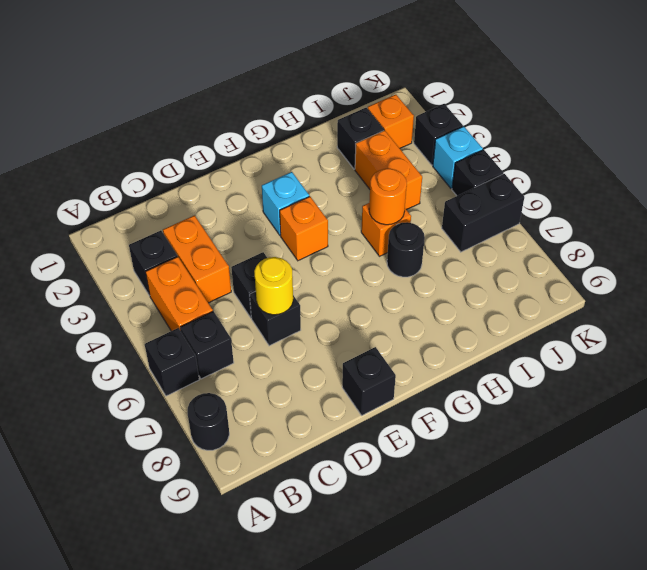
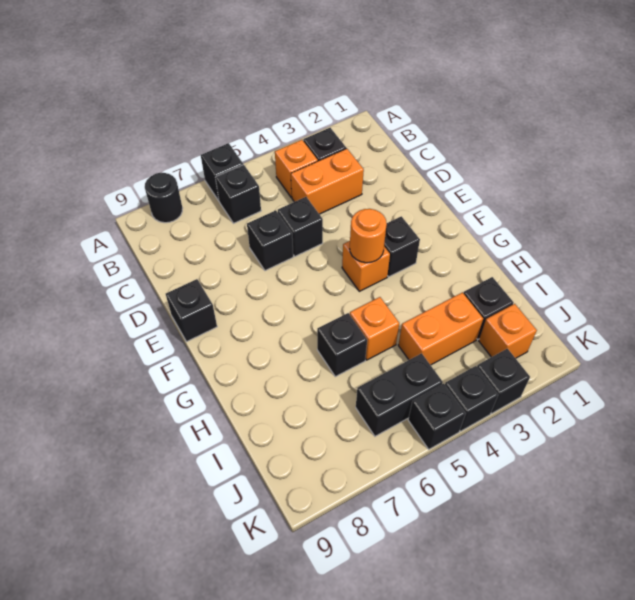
orange 1x2 brick [146,257,213,331] -> orange 1x1 brick [275,140,318,197]
yellow 1x1 round brick [254,257,293,315] -> none
cyan 1x1 brick [262,172,309,235] -> black 1x1 brick [384,216,420,277]
orange 1x1 round brick [369,169,407,225] -> orange 1x1 round brick moved to [350,209,387,263]
black 1x1 round brick [387,222,425,277] -> black 1x1 brick [317,313,367,377]
black 1x2 brick [442,174,524,252] -> black 1x2 brick turned to [356,353,443,436]
cyan 1x1 brick [433,126,483,189] -> black 1x1 brick [445,366,498,431]

